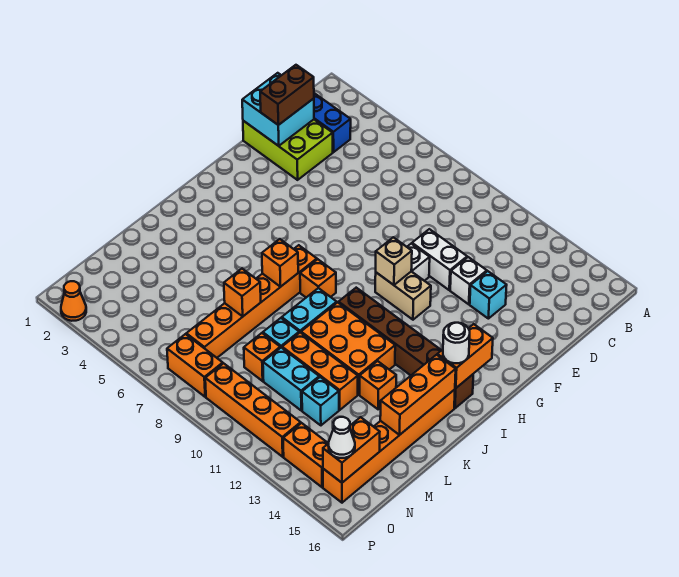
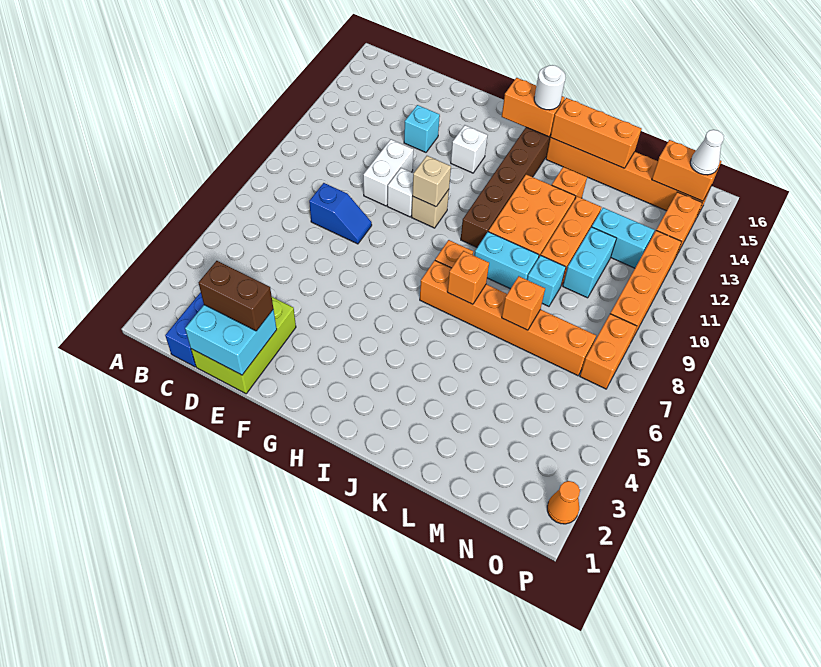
none -> blue 1x2 slope [309,183,372,244]
white 1x1 brick [450,257,487,304] -> white 1x1 brick moved to [451,125,488,173]
tan 1x2 brick [375,271,431,320] -> tan 1x1 brick [411,190,449,228]
orange 1x1 brick [244,333,280,381] -> none
cyan 1x1 brick [302,377,339,425] -> cyan 1x2 brick [592,208,654,268]

